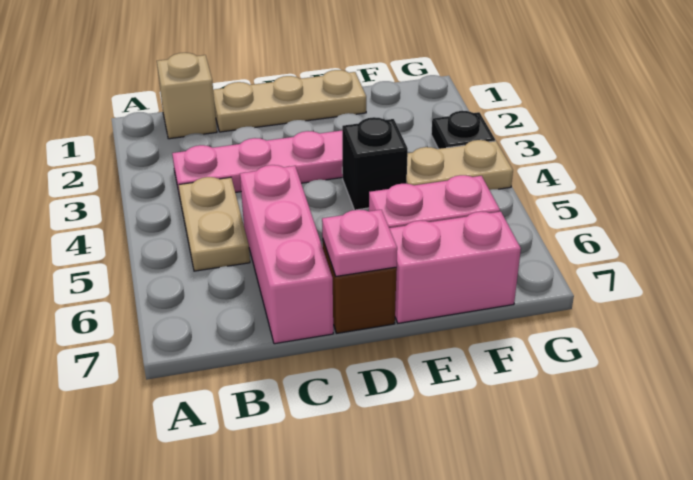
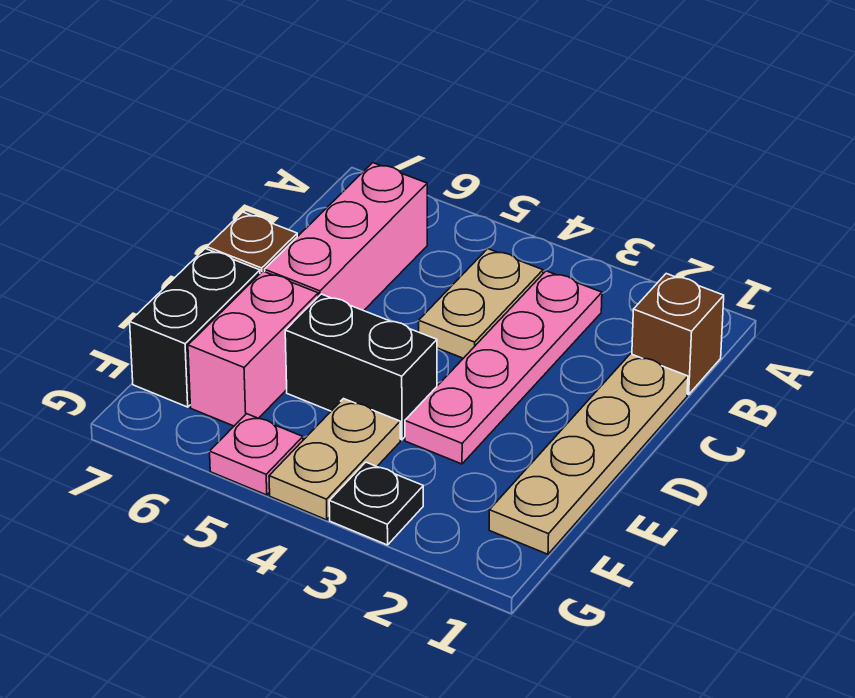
tan 1x1 brick [157,53,217,139] -> brown 1x1 brick [632,274,724,395]
tan 1x2 plate [179,177,250,271] -> tan 1x2 plate turned to [419,249,543,358]
tan 1x3 plate [213,70,366,132] -> tan 1x4 plate [489,354,688,554]
pink 1x3 brick [240,165,333,344] -> pink 1x3 brick turned to [265,163,427,311]
pink 1x1 plate [322,210,397,276] -> pink 1x1 plate moved to [210,414,303,495]
black 1x1 brick [342,117,408,210] -> black 1x2 brick [285,294,437,440]
pink 1x2 brick [389,212,521,323] -> black 1x2 brick [130,249,260,407]

